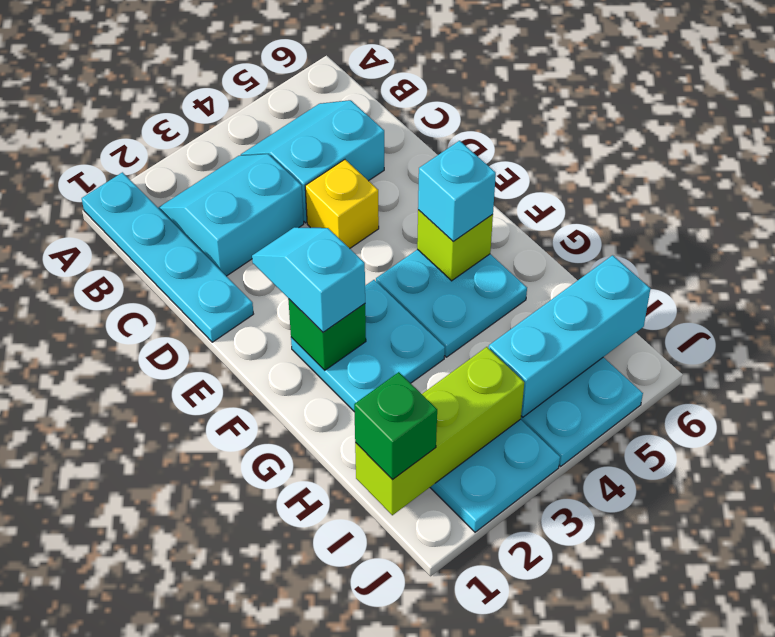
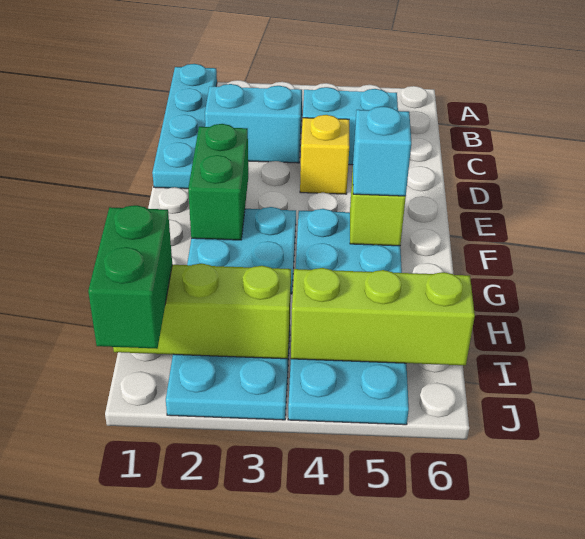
cyan 1x2 slope [252,227,365,332] -> none
green 1x1 brick [288,299,366,370] -> green 1x2 brick [188,124,248,240]
green 1x1 brick [354,372,437,480] -> green 1x2 brick [88,205,172,349]
cyan 1x3 brick [489,255,650,417] -> lime 1x3 brick [291,268,475,365]

